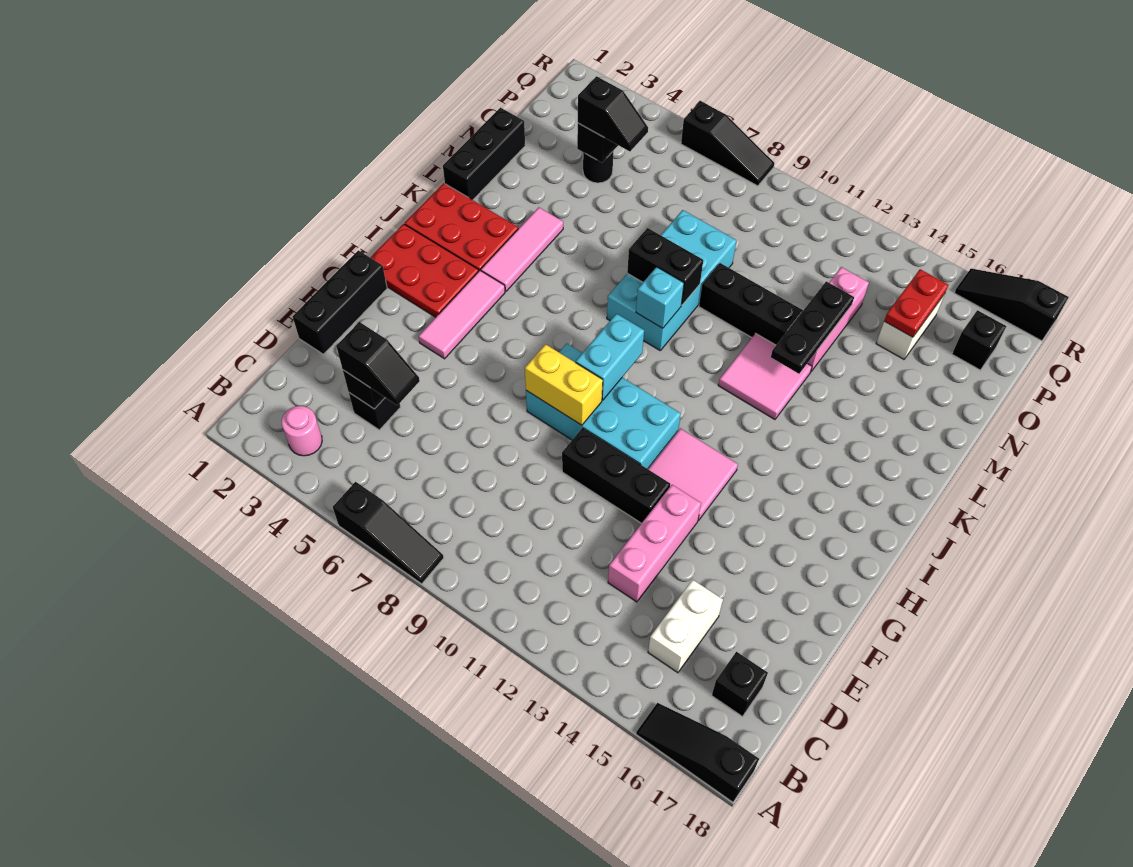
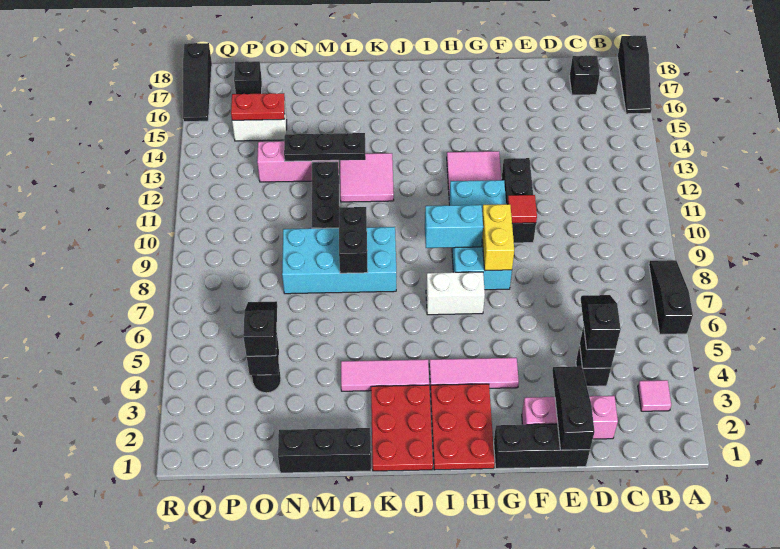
pink 1x1 round brick [282,406,322,456] -> pink 1x1 tile [638,380,671,411]
white 1x2 brick [648,580,723,673] -> white 1x2 brick moved to [426,272,485,315]
pink 1x3 brick [608,485,701,602] -> pink 1x3 brick moved to [522,396,618,439]
none -> red 1x1 tile [507,195,537,223]
cyan 1x1 brick [636,267,684,328] -> none
black 1x3 slope [681,101,774,186] -> black 1x3 slope moved to [552,366,595,450]

